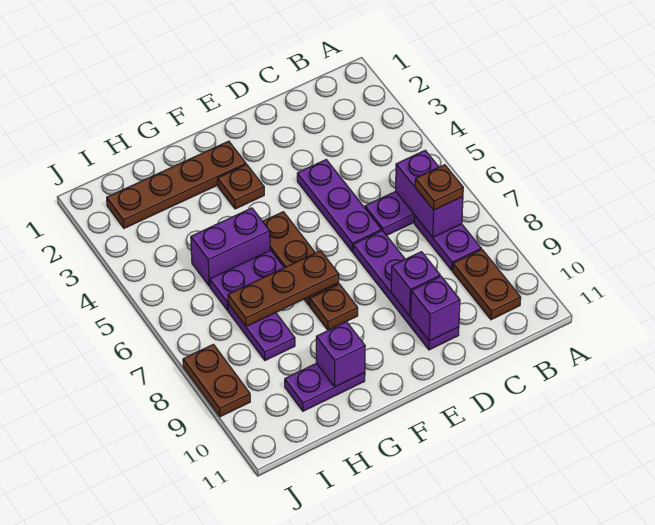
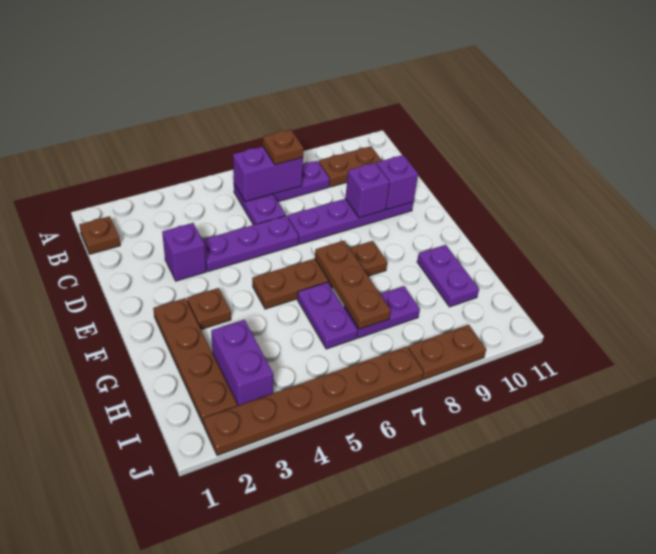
none -> brown 1x1 plate [79,216,120,254]
purple 1x2 brick [191,208,270,286] -> purple 1x2 brick moved to [211,320,273,406]
purple 1x1 brick [316,322,365,387] -> purple 1x1 brick moved to [162,223,206,281]
none -> brown 1x6 plate [203,347,424,456]

